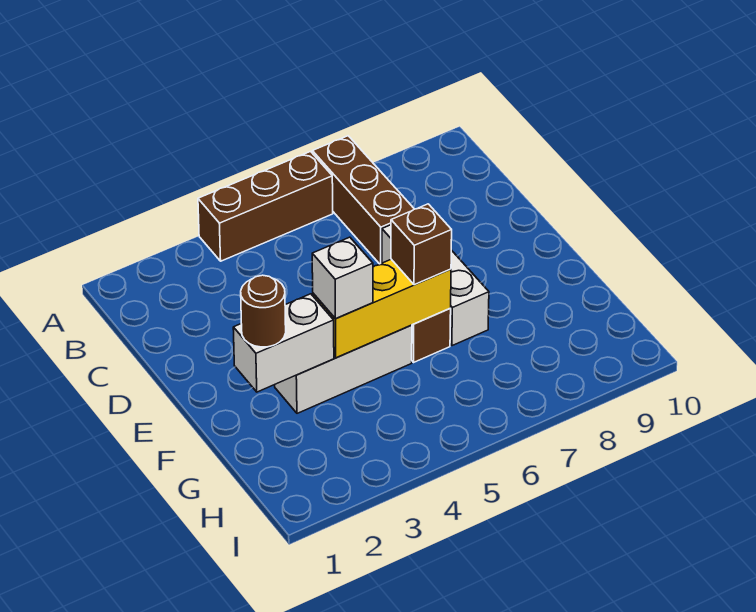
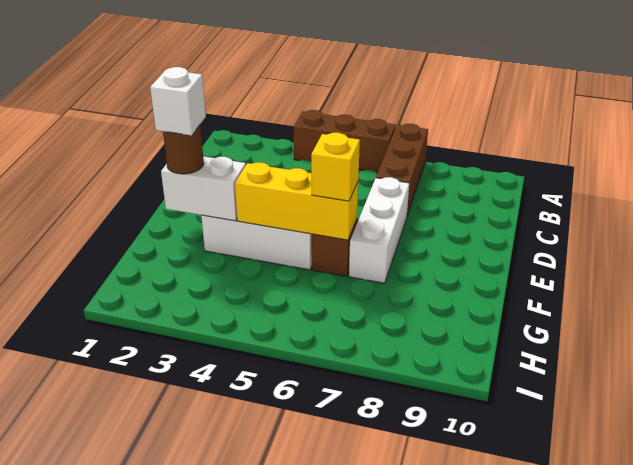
white 1x1 brick [312,237,373,319] -> white 1x1 brick moved to [150,67,206,135]
brown 1x1 brick [391,204,452,285] -> yellow 1x1 brick [311,133,360,201]

